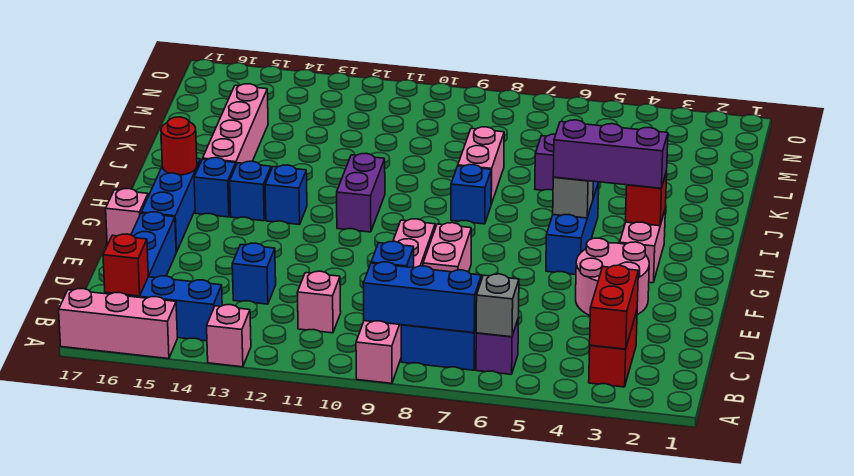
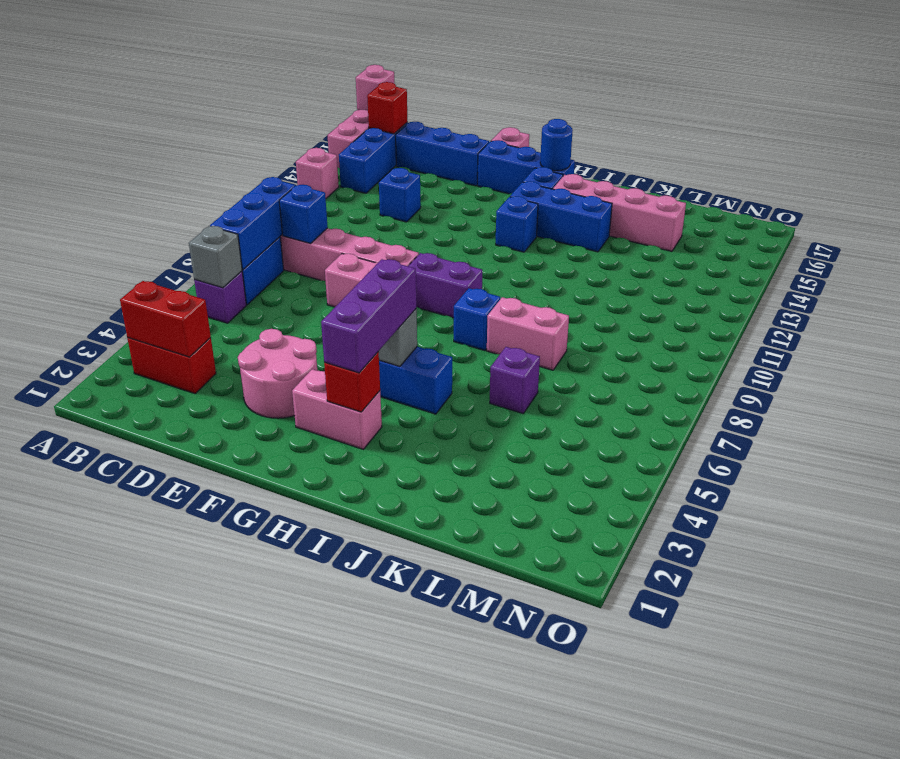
pink 1x1 brick [297,271,341,333] -> pink 1x1 brick moved to [356,65,394,110]
purple 1x2 brick [337,153,385,232] -> purple 1x2 brick moved to [409,253,482,318]
blue 1x1 brick [230,161,271,221] -> blue 1x3 brick [510,181,612,252]
red 1x1 round brick [161,117,197,175] -> blue 1x1 round brick [540,119,573,171]

